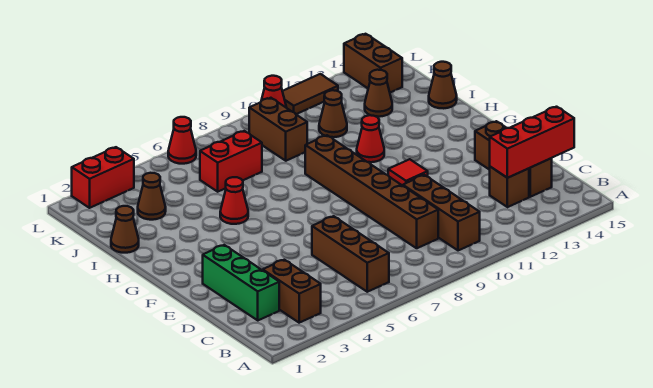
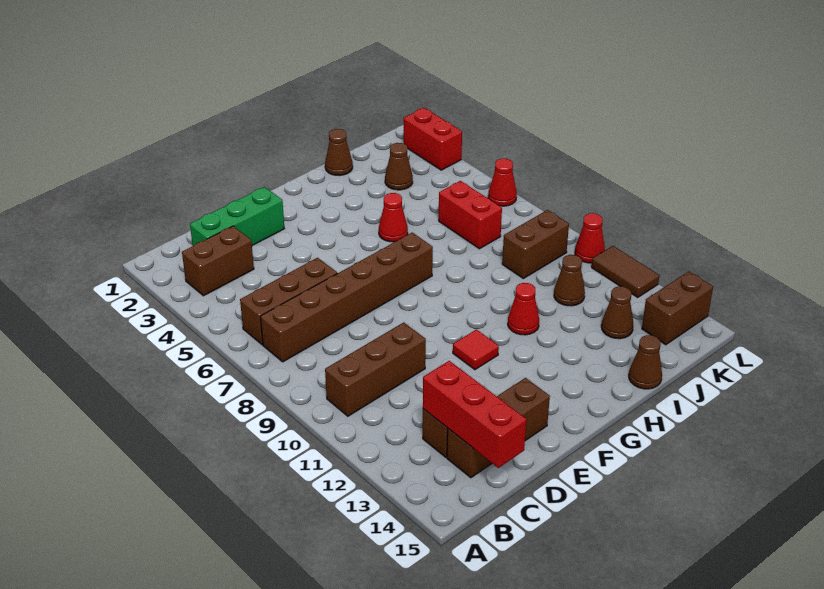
brown 1x6 brick [305,135,438,248] -> brown 1x6 brick moved to [260,233,433,362]

